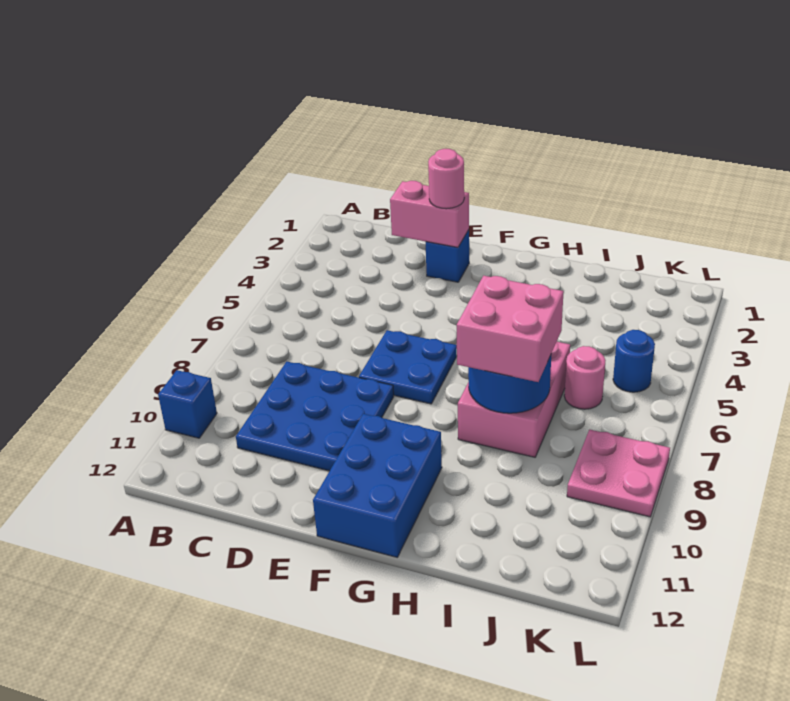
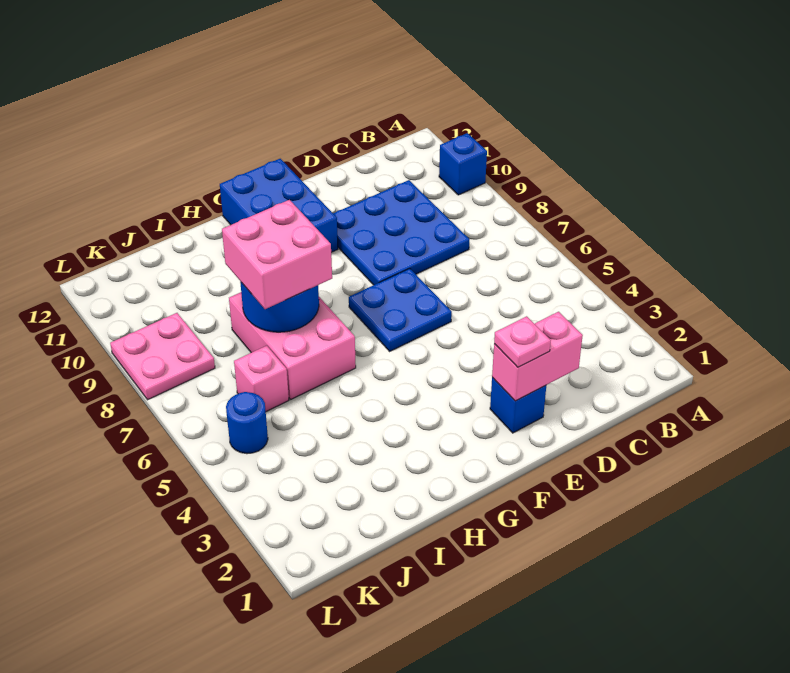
pink 1x1 round brick [428,149,464,209] -> pink 1x1 plate [494,316,551,367]
pink 1x1 round brick [564,346,606,409] -> pink 1x1 brick [234,346,289,412]

